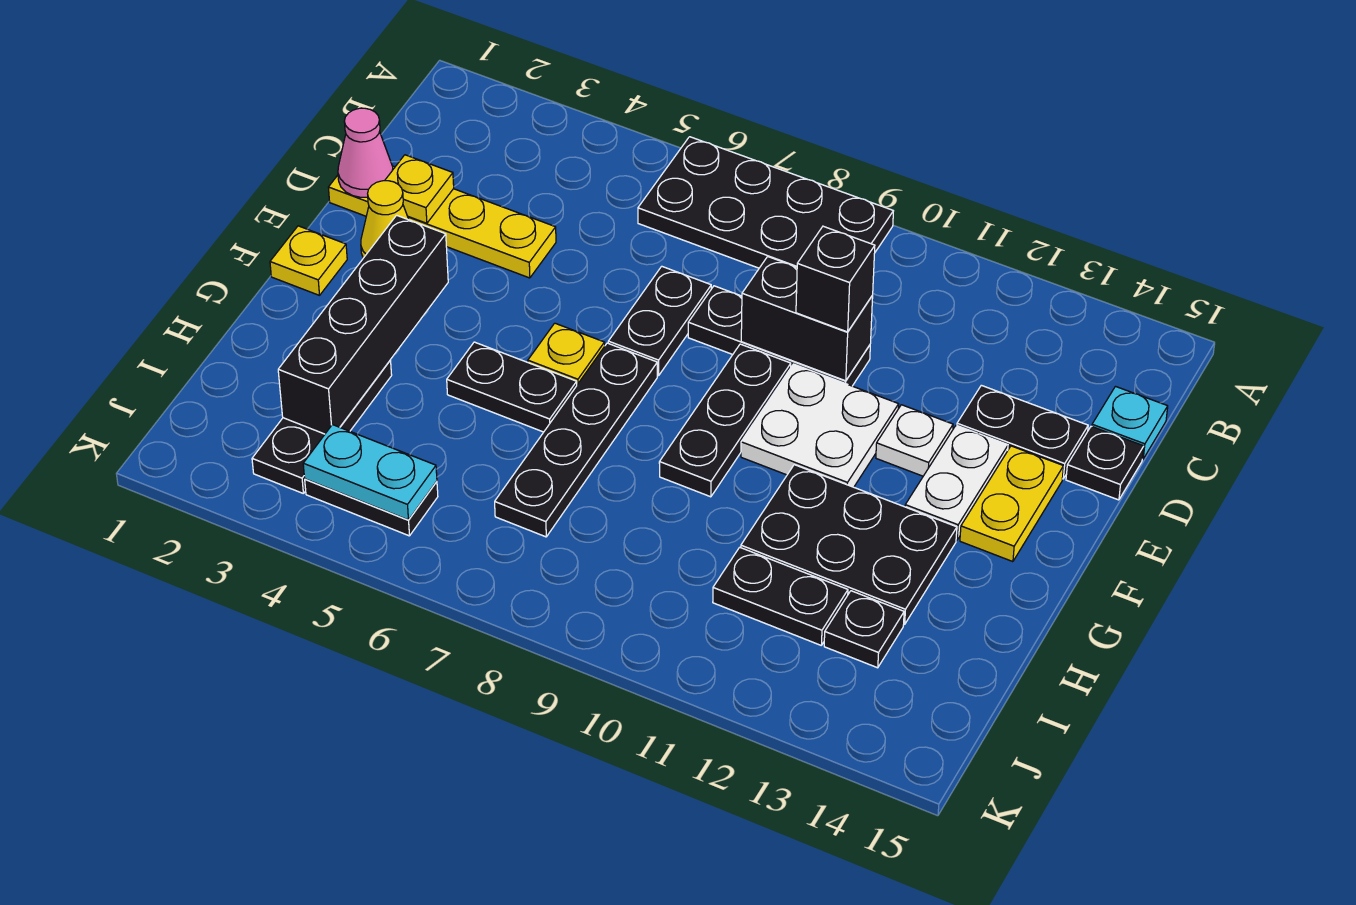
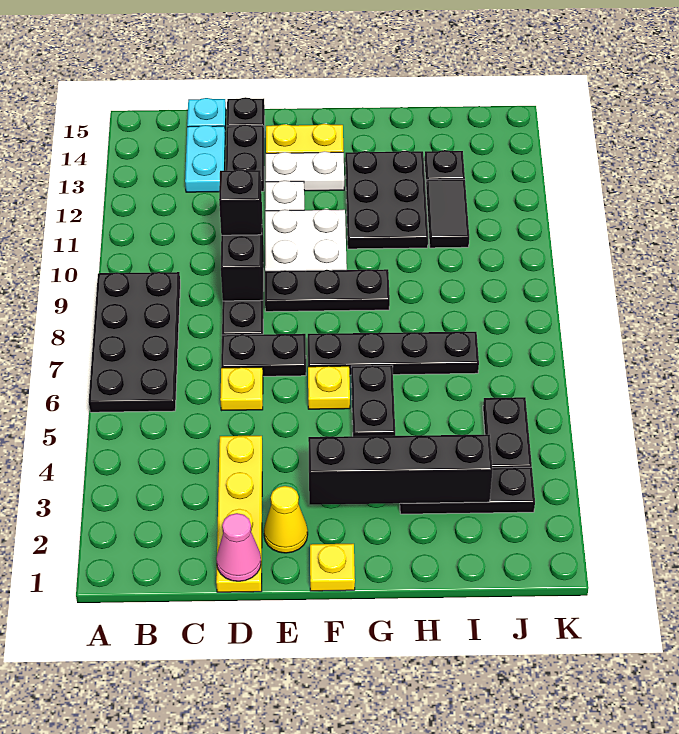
yellow 1x1 plate [385,155,454,223] -> yellow 1x1 plate moved to [220,367,263,411]
black 1x2 plate [713,547,848,645] -> black 1x2 tile [426,179,469,248]
cyan 1x2 plate [303,425,437,520] -> cyan 1x2 plate moved to [185,125,225,192]

